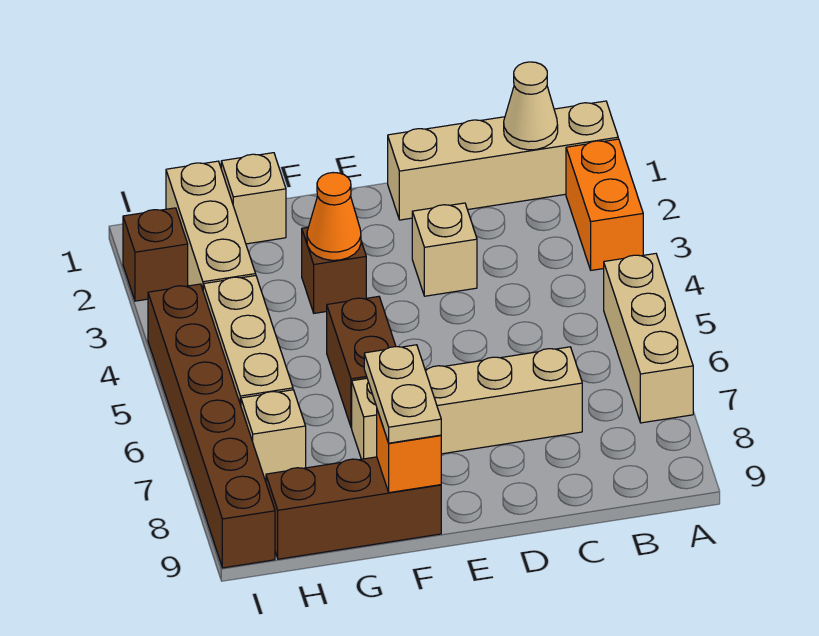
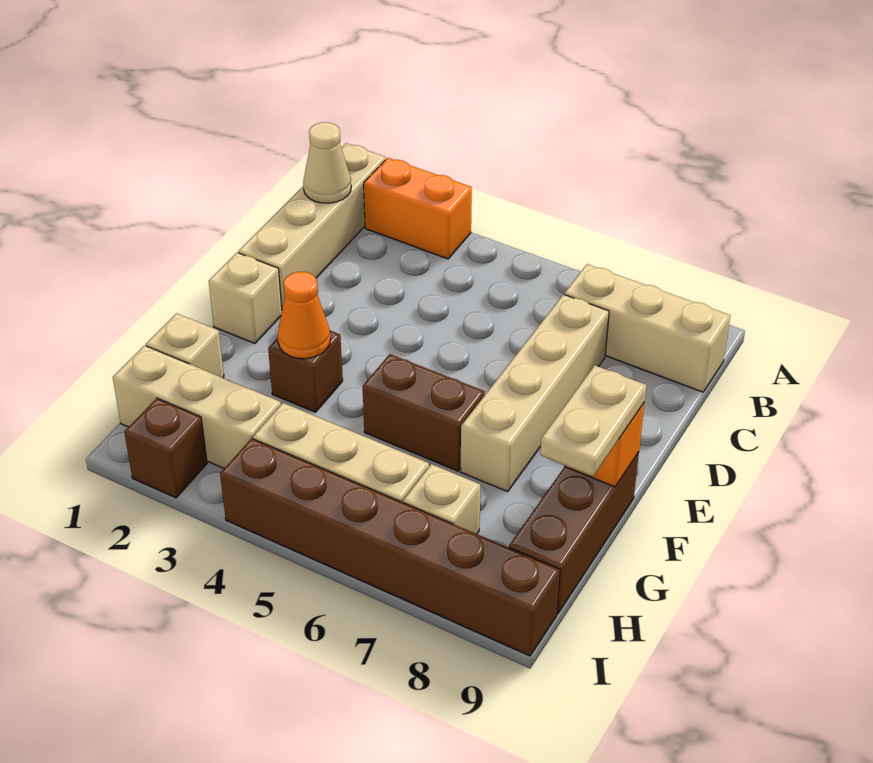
tan 1x3 brick [604,254,693,423] -> tan 1x3 brick moved to [564,264,730,392]
tan 1x1 brick [412,203,477,296] -> tan 1x1 brick moved to [209,253,282,344]
tan 1x2 plate [364,345,441,443] -> tan 1x2 plate turned to [540,365,647,476]

